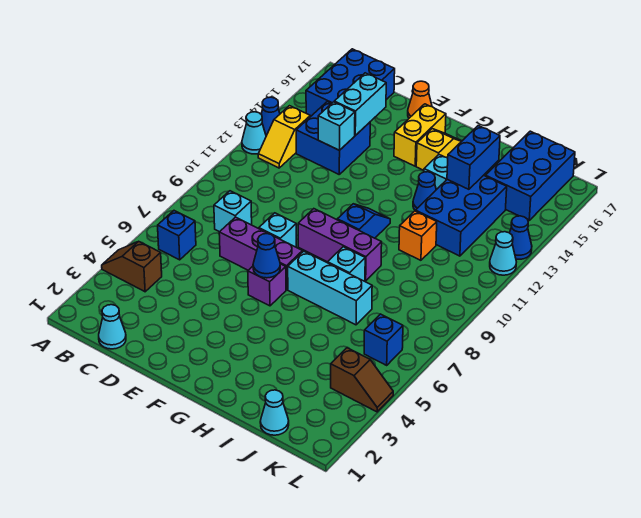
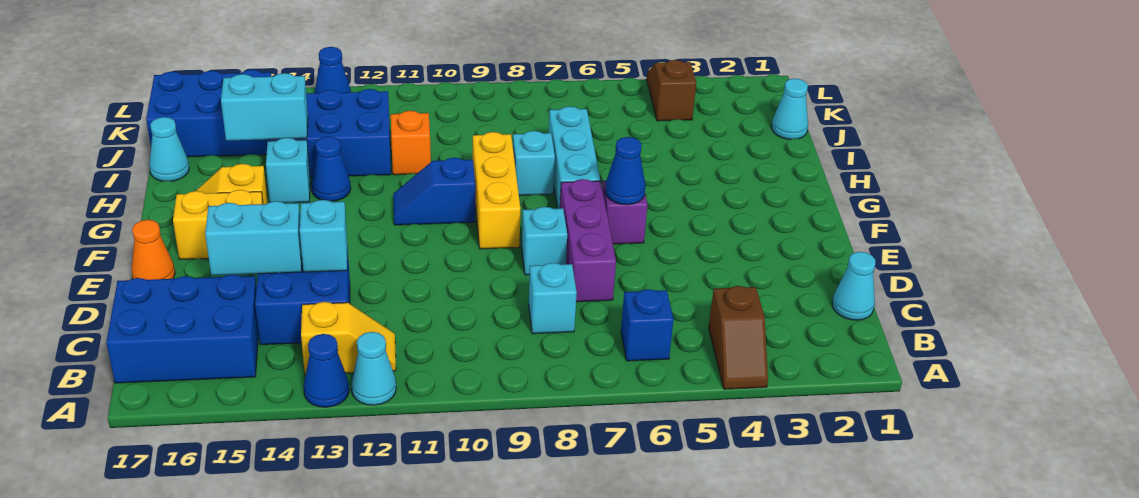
purple 1x3 brick [298,209,382,281] -> yellow 1x3 brick [473,132,520,249]
blue 1x2 brick [447,126,500,189] -> cyan 1x2 brick [221,73,308,141]
blue 1x1 brick [364,314,403,365] -> none
cyan 1x1 cone [490,232,516,275] -> cyan 1x1 cone moved to [149,117,189,181]

